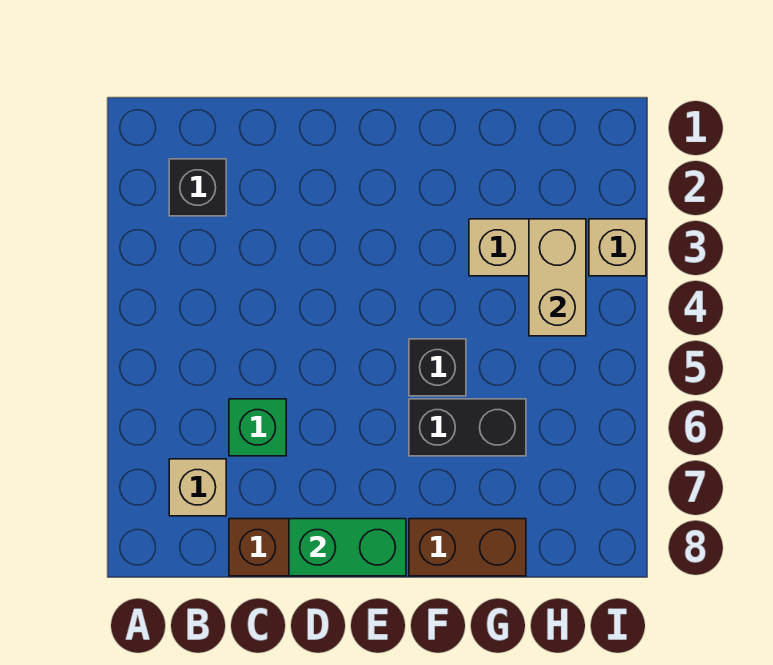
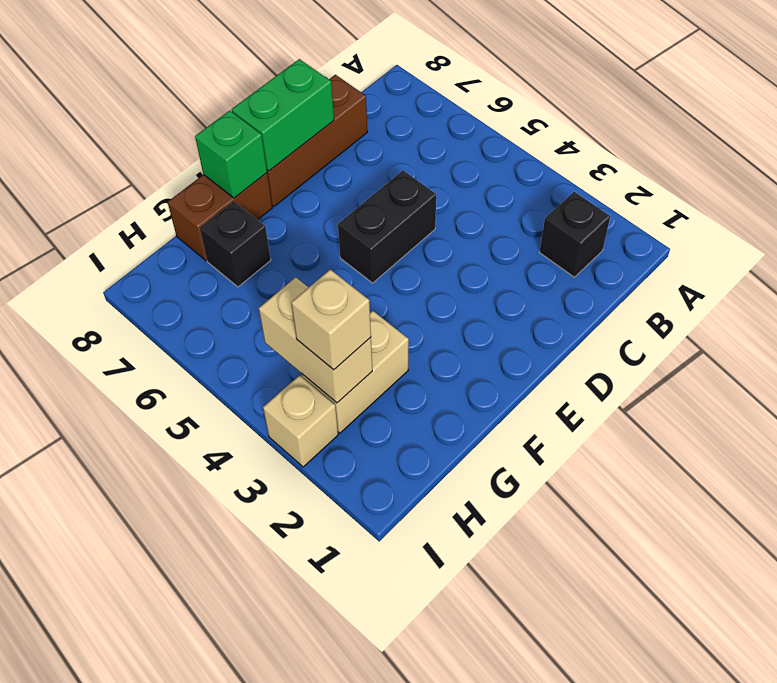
tan 1x1 brick [169,459,226,516] -> tan 1x1 brick moved to [291,269,371,370]
green 1x1 brick [229,399,286,456] -> green 1x1 brick moved to [195,111,267,198]
black 1x1 brick [409,339,466,396] -> black 1x1 brick moved to [200,202,271,287]
black 1x2 brick [409,399,526,456] -> black 1x2 brick moved to [338,171,436,283]

